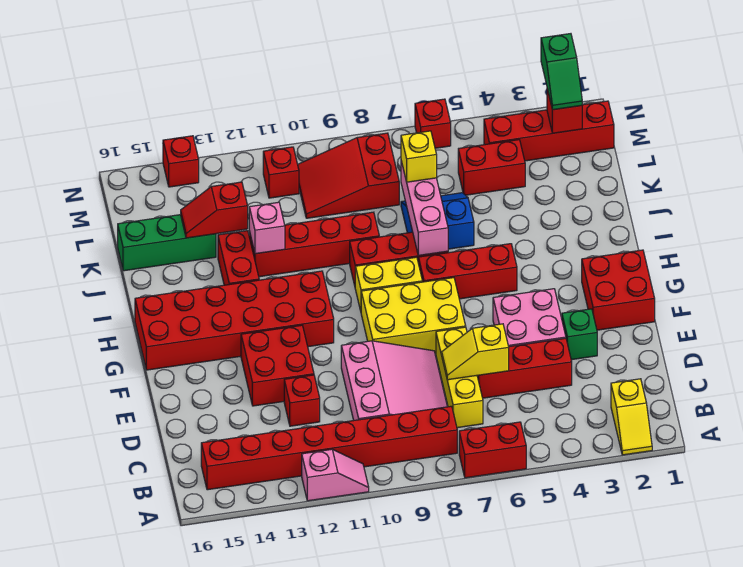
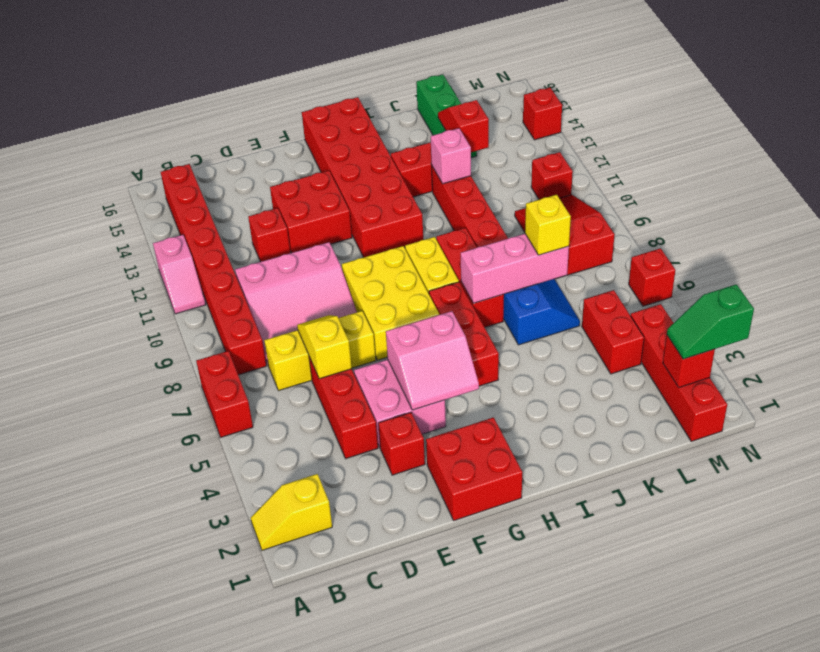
green 1x1 brick [562,309,597,360] -> red 1x1 brick [378,412,425,475]
none -> pink 2x2 slope [386,311,479,410]

